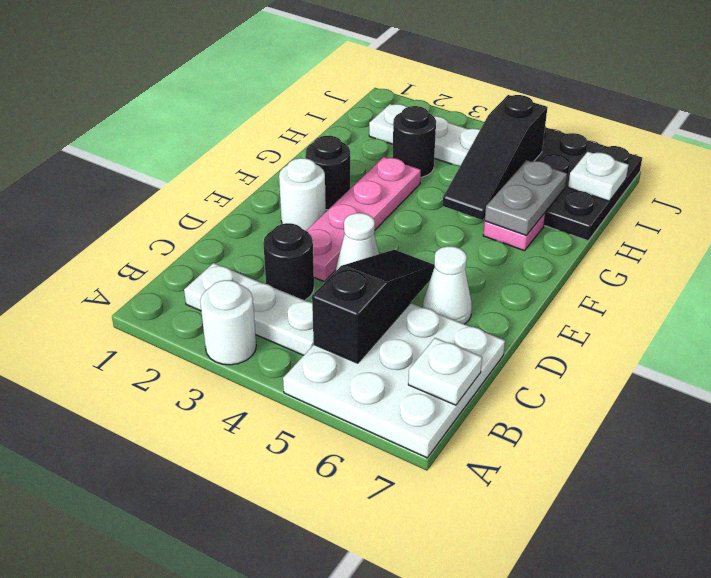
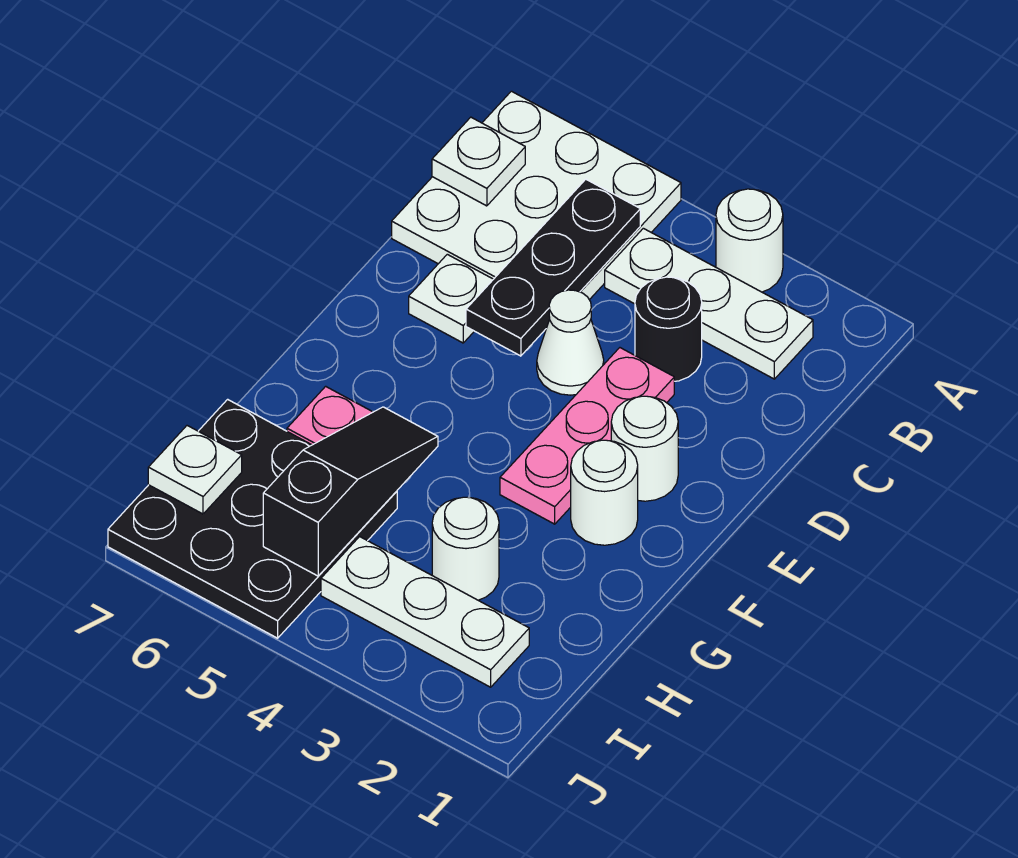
black 1x3 slope [312,250,435,363] -> black 1x3 plate [466,179,640,356]
pink 1x4 plate [306,157,421,282] -> pink 1x3 plate [500,348,674,524]
white 1x1 cone [423,246,472,324] -> white 1x1 plate [409,254,493,343]
black 1x1 round brick [306,136,350,210] -> white 1x1 round brick [571,440,638,545]
grey 1x2 plate [485,160,567,235] -> none
black 1x1 round brick [393,106,436,177] -> white 1x1 round brick [432,497,499,600]

